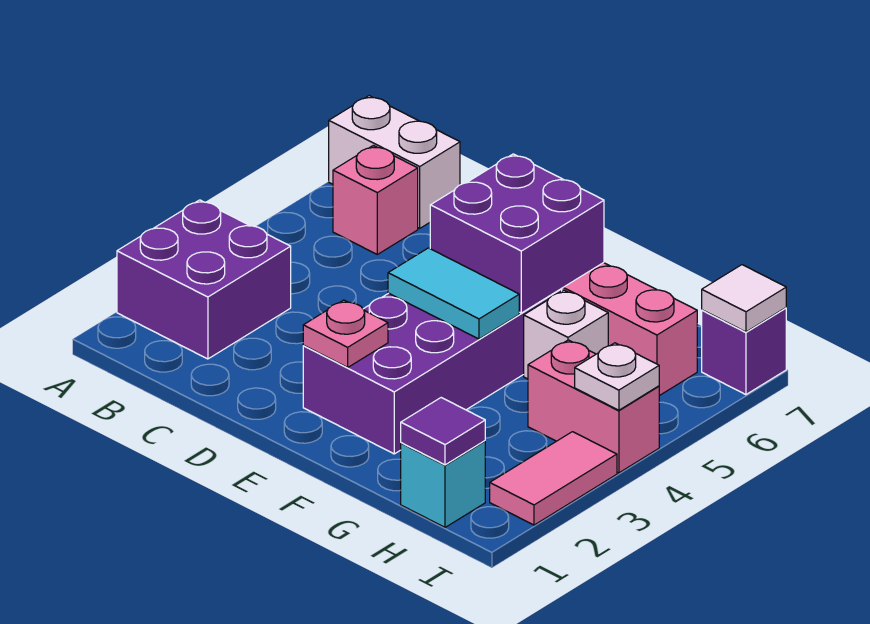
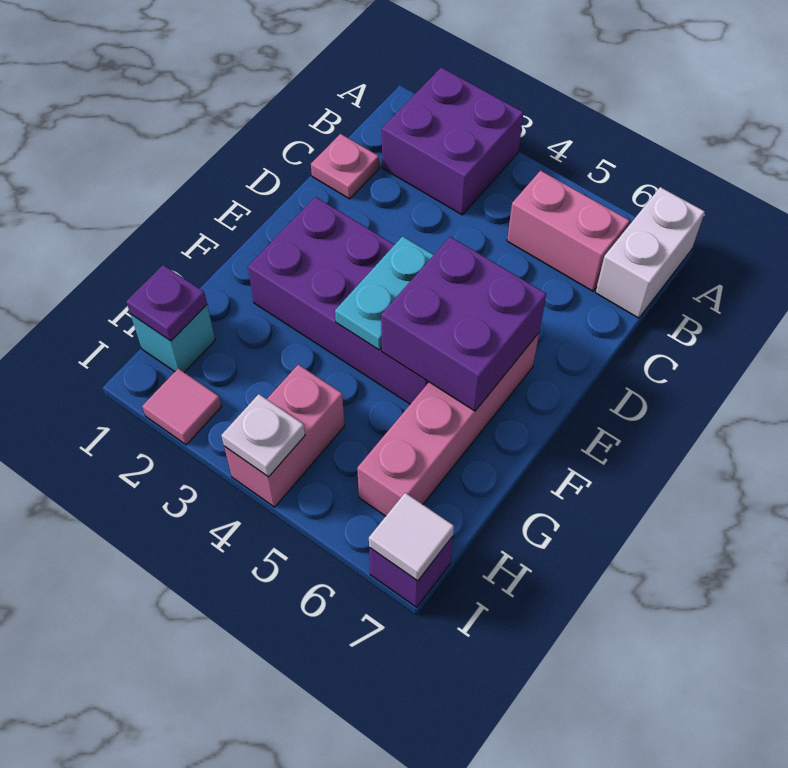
pink 1x1 brick [333,145,418,254] -> pink 1x2 brick [507,171,630,291]
pink 1x1 plate [303,300,388,367] -> pink 1x1 plate moved to [311,134,379,199]
cyan 1x2 tile [388,248,519,339] -> cyan 1x2 plate [335,236,433,350]
white 1x1 brick [524,290,608,379] -> none
purple 1x1 tile [401,398,485,465] -> purple 1x1 plate [126,265,207,341]
pink 1x2 tile [490,432,617,525] -> pink 1x1 tile [142,369,221,445]

